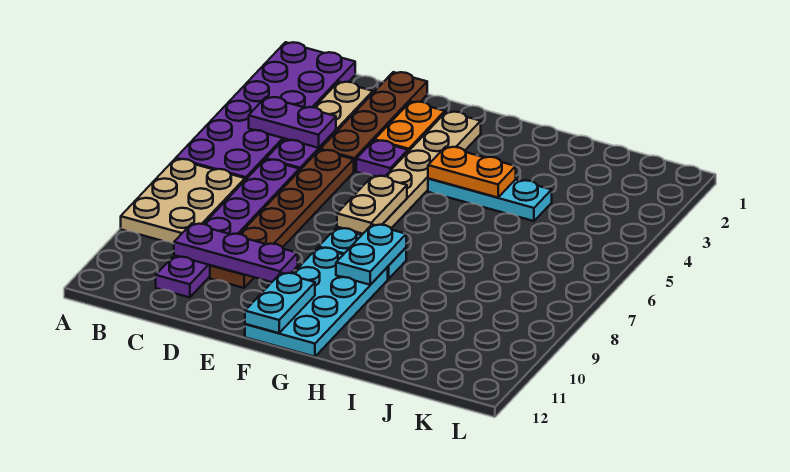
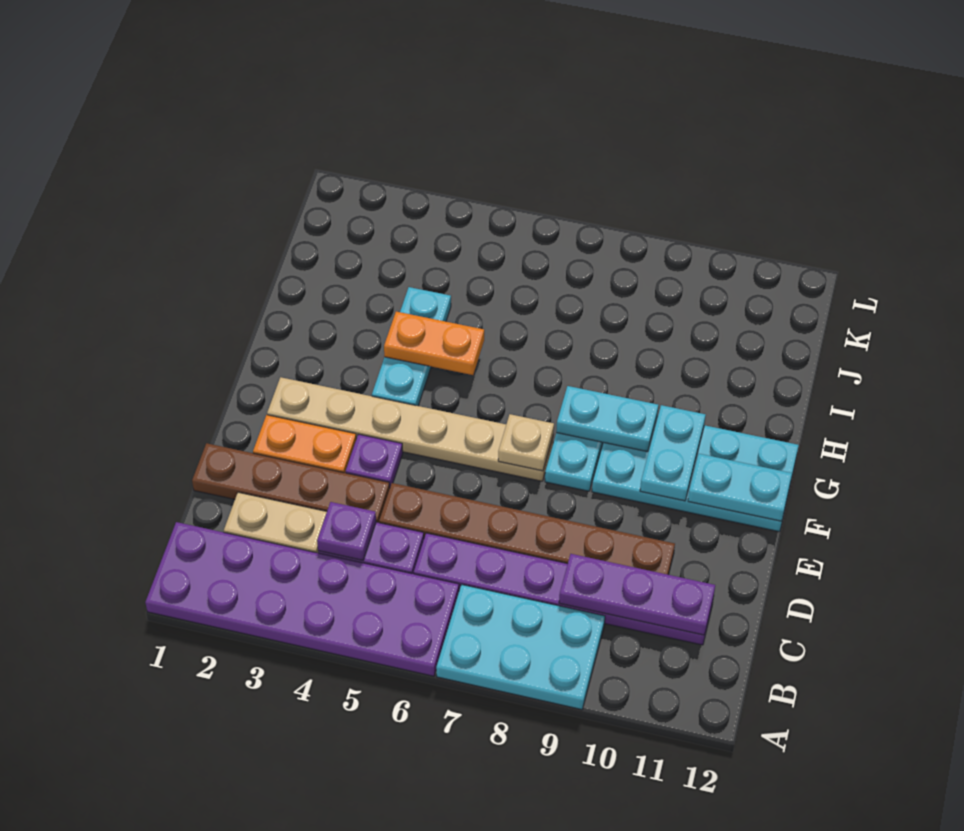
tan 2x3 plate [121,159,245,244] -> cyan 2x3 plate [436,585,605,710]
purple 1x2 plate [249,97,336,148] -> purple 1x1 plate [317,502,376,560]
purple 1x3 plate [174,224,298,282] -> purple 1x3 plate turned to [559,554,715,635]
tan 1x2 plate [337,176,407,234] -> tan 1x1 plate [498,414,554,471]
none -> cyan 1x2 plate [640,405,705,501]
orange 1x2 plate [428,147,516,198] -> orange 1x2 plate turned to [384,312,484,375]

